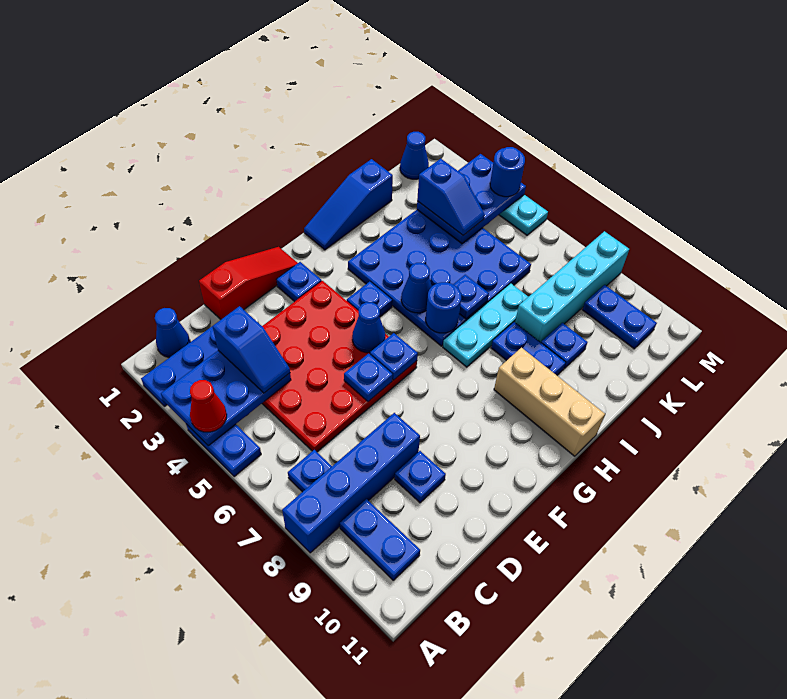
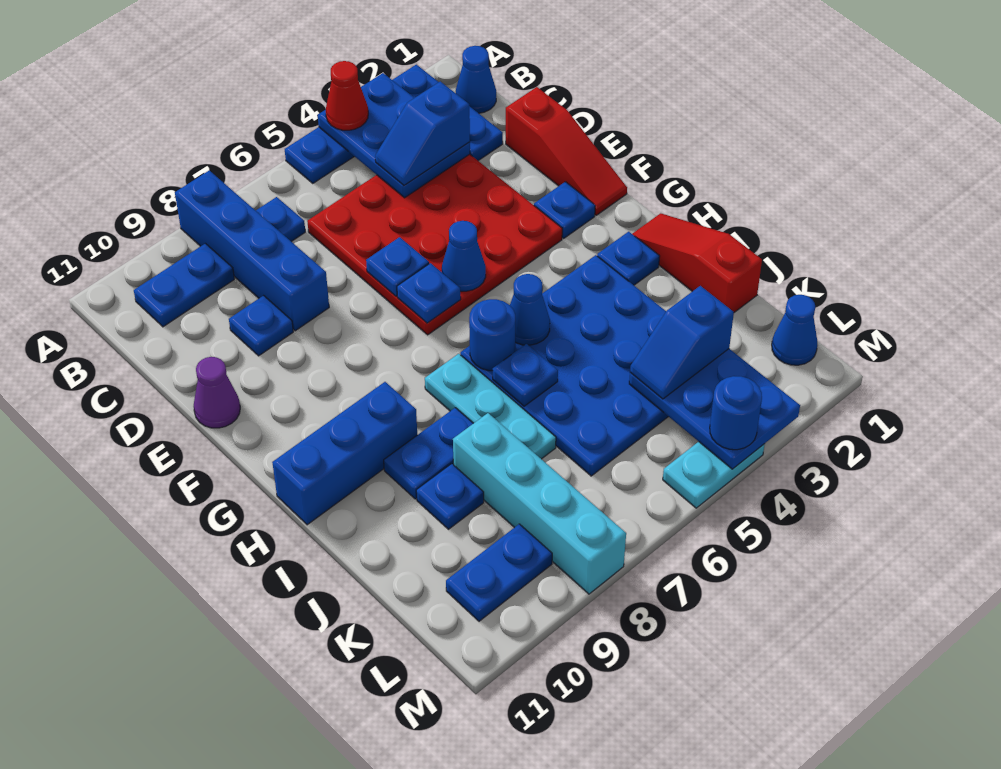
none -> purple 1x1 cone [194,357,240,428]
blue 1x1 plate [347,282,392,317] -> blue 1x1 plate moved to [597,232,660,285]
blue 1x3 slope [304,159,393,250] -> red 1x3 slope [632,213,762,312]
tan 1x3 brick [494,348,605,456] -> blue 1x3 brick [272,382,417,525]

